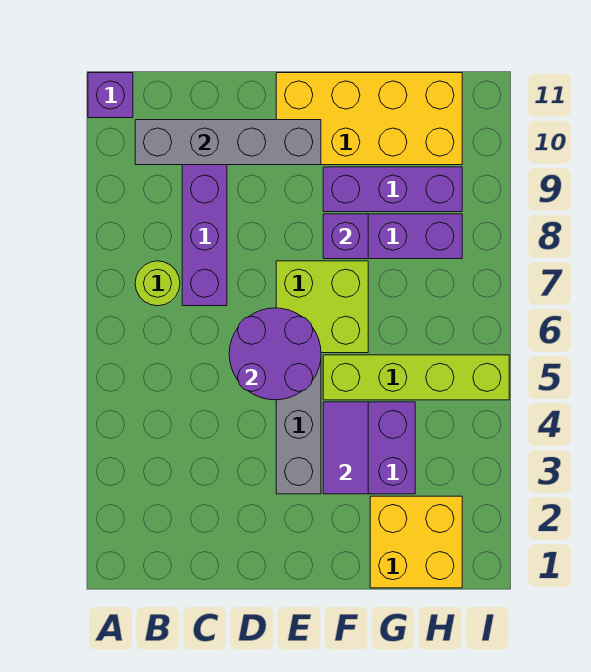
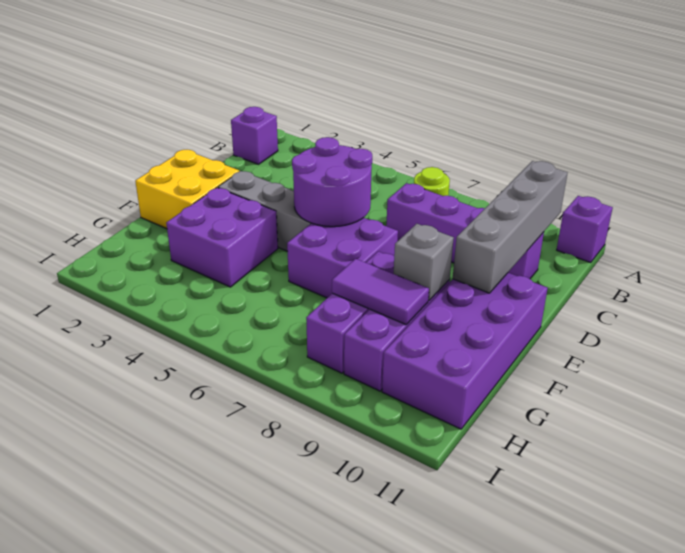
lime 2x2 brick [276,261,368,353] -> purple 2x2 brick [287,218,398,298]
yellow 2x4 brick [276,73,462,165] -> purple 2x4 brick [382,273,548,429]
purple 1x2 tile [323,402,368,494] -> purple 1x2 tile moved to [332,259,429,325]
lime 1x4 brick [323,355,509,400] -> none
purple 1x1 brick [323,214,368,259] -> purple 1x1 brick moved to [231,107,278,164]
none -> grey 1x1 brick [393,224,454,300]
yellow 2x2 brick [370,496,462,588] -> yellow 2x2 brick moved to [135,150,239,229]

